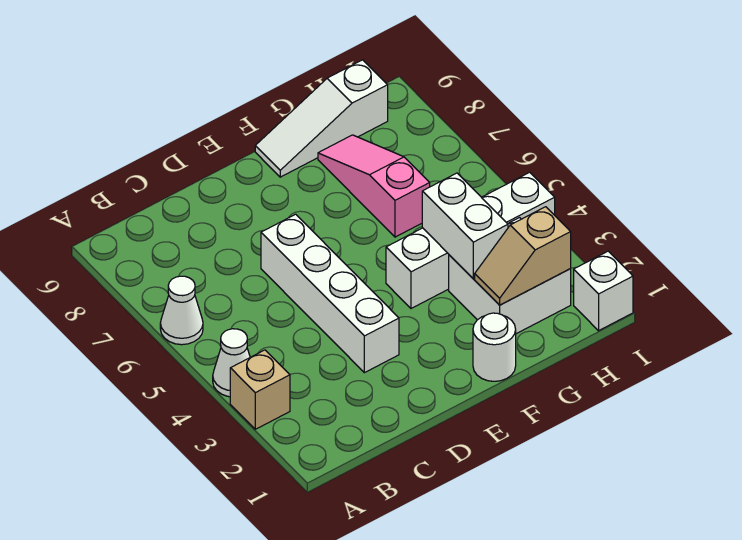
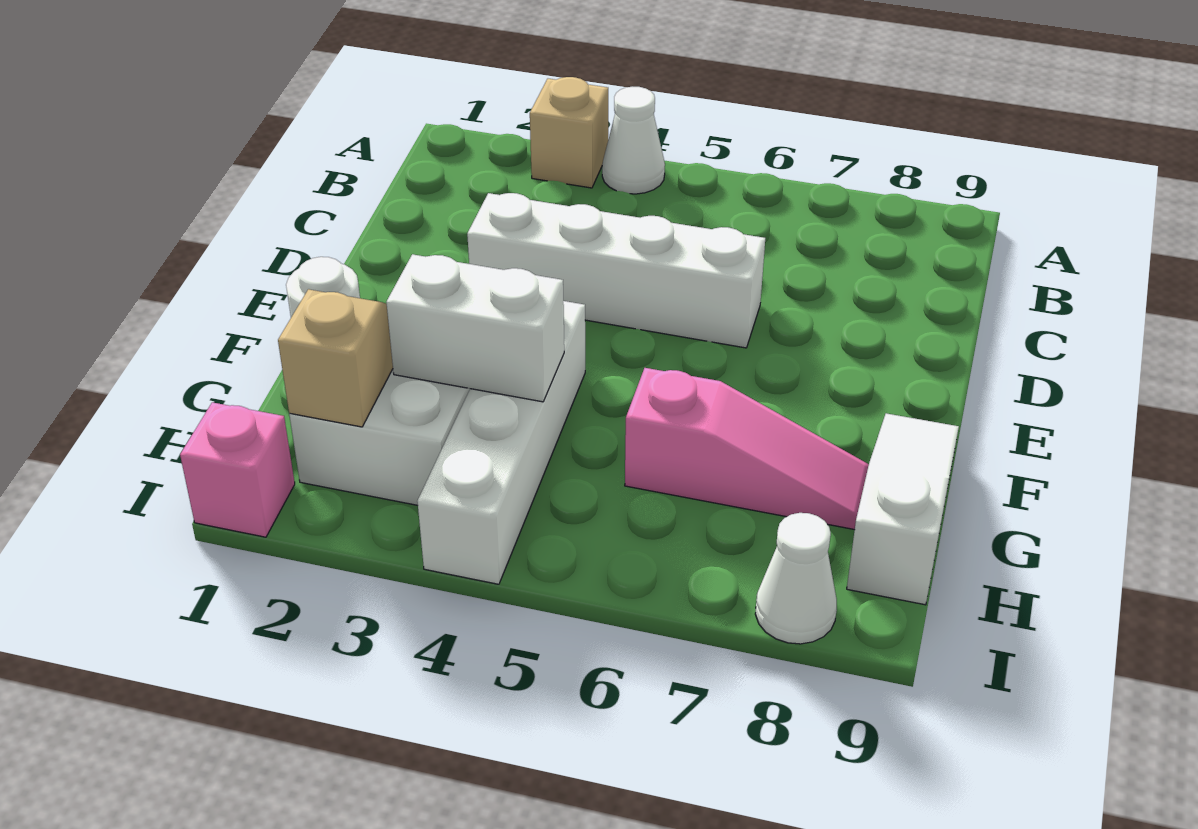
white 1x1 cone [160,276,203,345] -> white 1x1 cone moved to [755,513,837,644]
white 1x1 brick [574,251,633,331] -> pink 1x1 brick [180,402,295,537]

